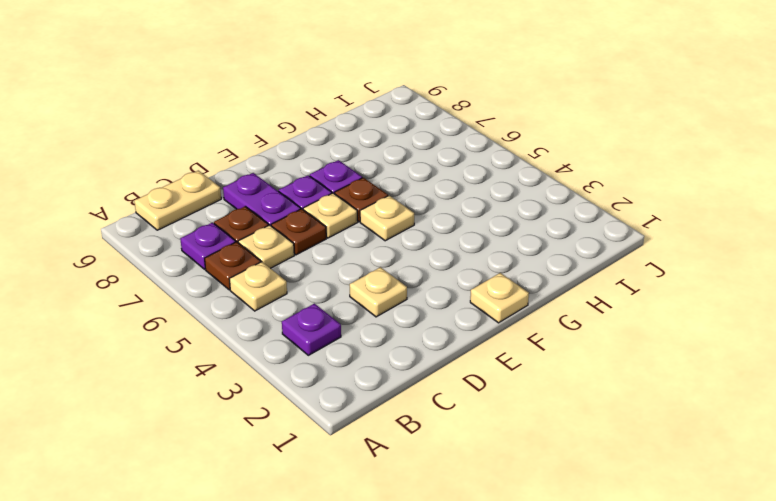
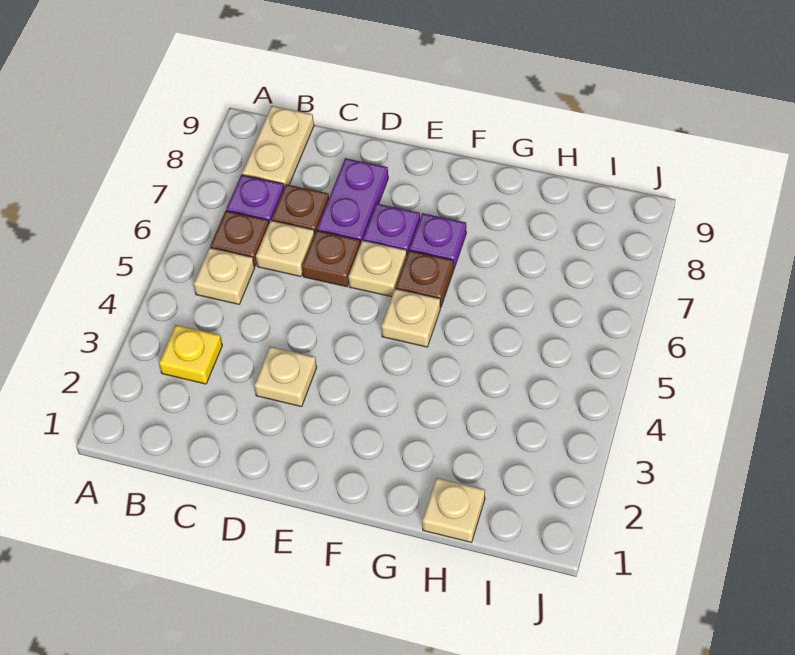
purple 1x1 plate [282,303,341,355] -> yellow 1x1 plate [159,325,222,384]
tan 1x2 plate [134,170,221,230] -> tan 1x2 plate turned to [242,106,314,187]
tan 1x1 plate [470,273,529,323] -> tan 1x1 plate moved to [422,478,485,542]

